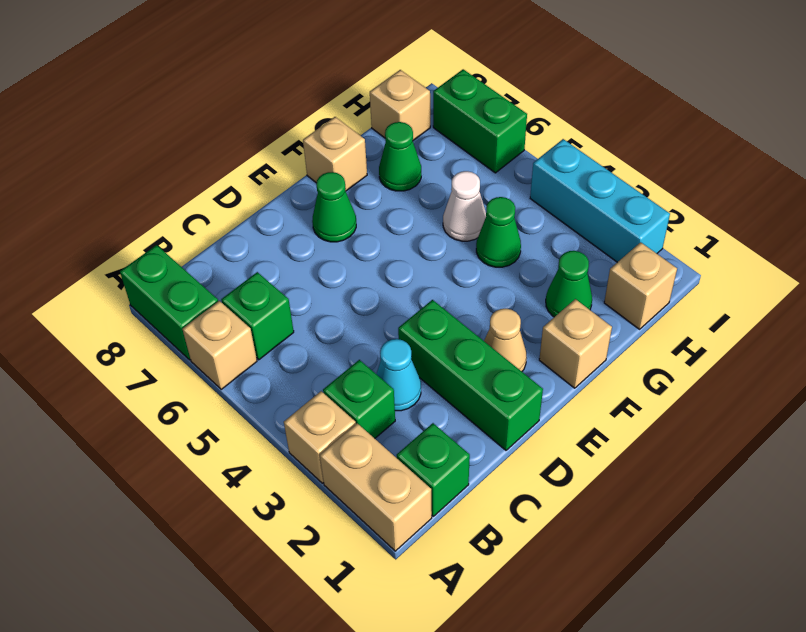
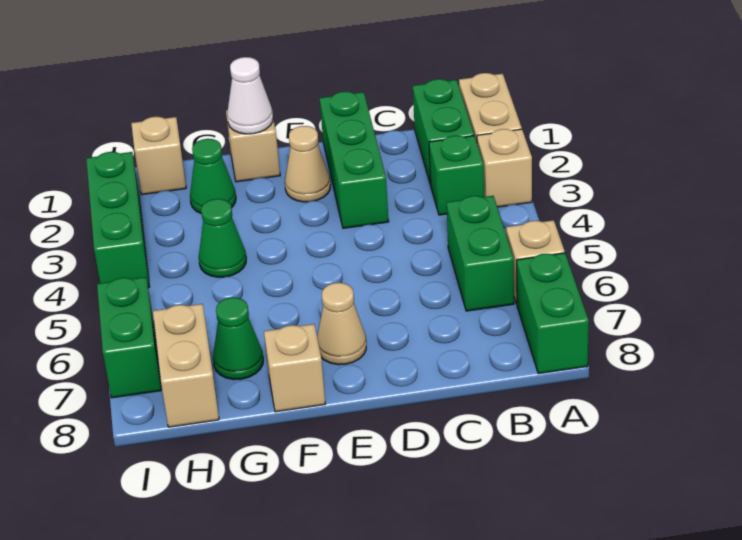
green 1x1 brick [397,423,470,516] -> green 1x2 brick [413,79,474,185]
green 1x1 brick [221,272,294,360] -> green 1x2 brick [446,196,514,311]
cyan 1x1 cone [377,339,421,411] -> none
green 1x1 cone [312,172,356,242] -> tan 1x1 cone [317,283,366,365]
white 1x1 cone [443,171,486,241] -> white 1x1 cone moved to [227,57,273,134]
tan 1x1 brick [370,70,430,140] -> tan 1x2 brick [153,304,219,427]
cyan 1x3 brick [530,139,670,262] -> green 1x3 brick [86,152,150,288]

